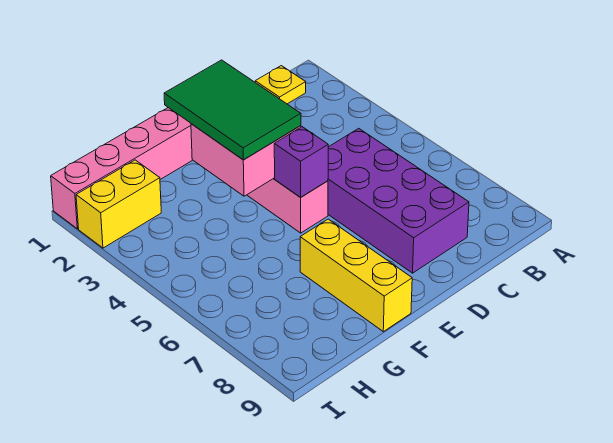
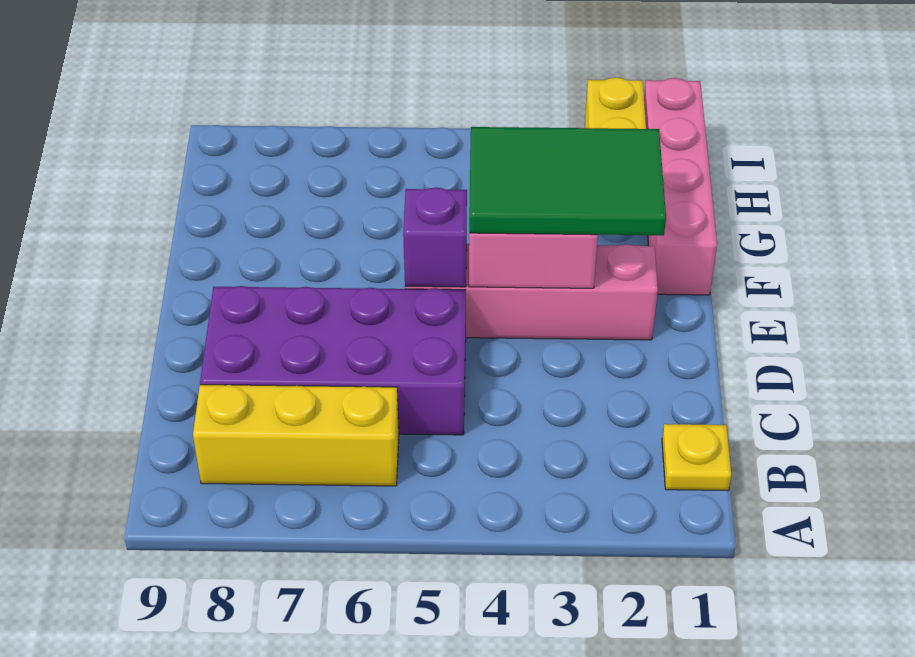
yellow 1x3 brick [300,219,412,332] -> yellow 1x3 brick moved to [193,385,399,486]

